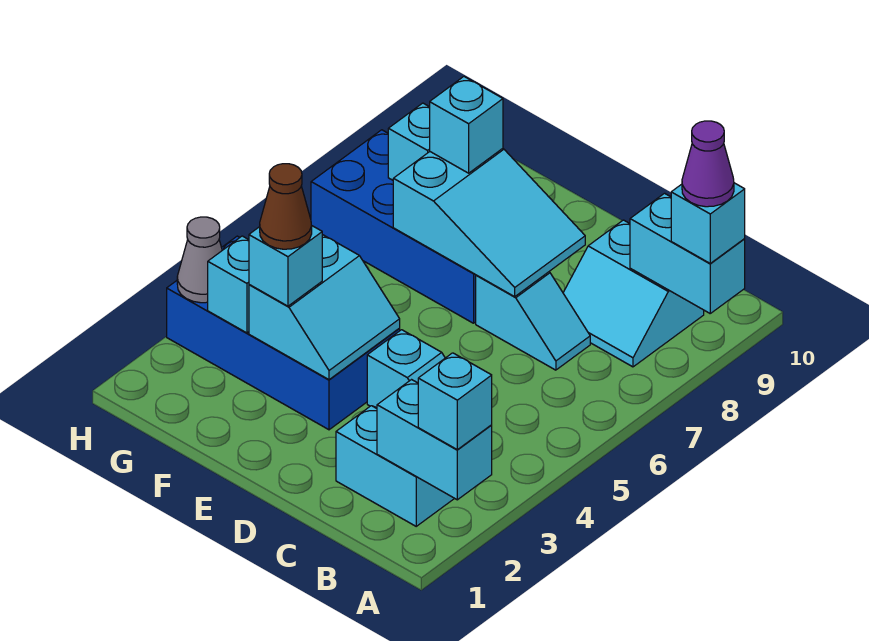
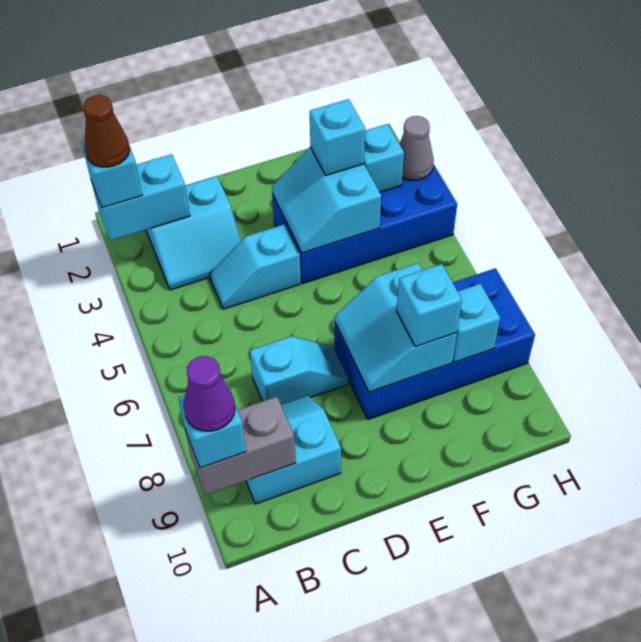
cyan 1x2 brick [630,193,745,313] -> grey 1x2 brick [185,397,296,495]
cyan 1x2 slope [476,272,590,370] -> cyan 1x2 slope turned to [250,336,349,405]
cyan 2x3 slope [393,149,585,297] -> cyan 2x2 slope [335,263,457,392]
brown 1x1 cone [260,164,312,249] -> brown 1x1 cone moved to [84,95,130,167]

